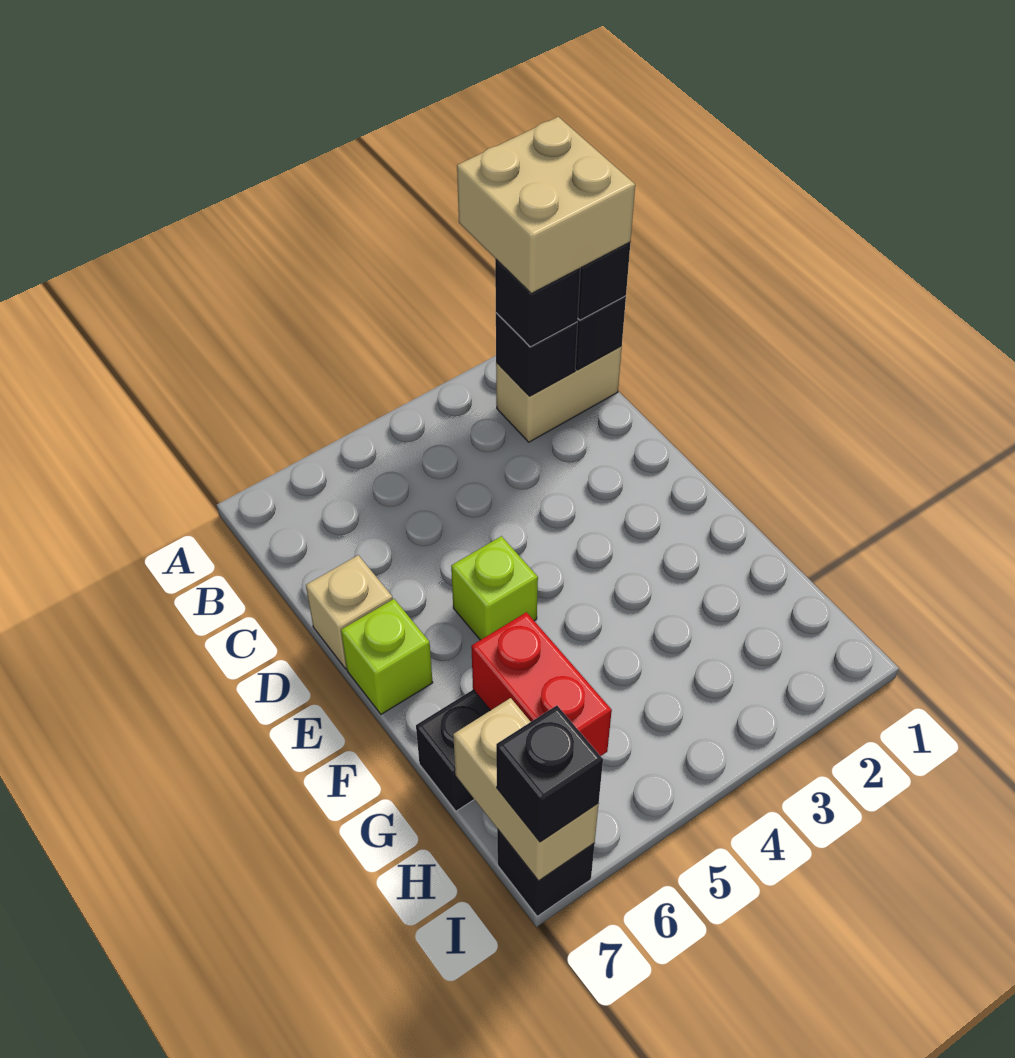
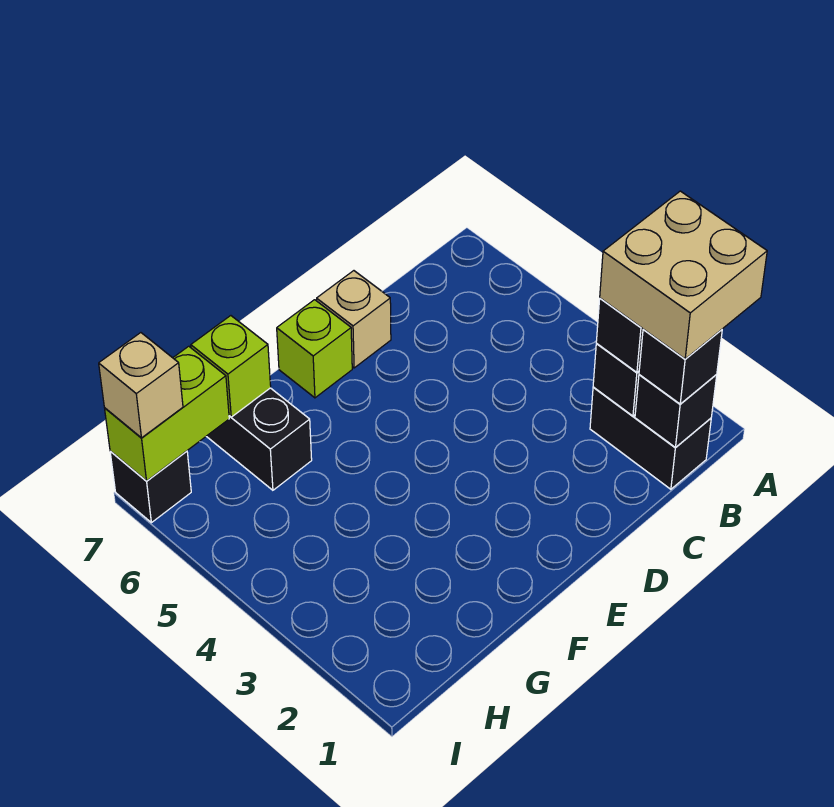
tan 1x2 brick [496,346,622,442] -> black 1x2 brick [590,387,711,489]
lime 1x1 brick [451,536,538,640] -> lime 1x1 brick moved to [191,316,271,417]
red 1x2 brick [471,612,612,756] -> none
tan 1x2 brick [453,698,599,881] -> lime 1x2 brick [105,346,229,481]
black 1x1 brick [496,706,603,842] -> tan 1x1 brick [99,333,183,438]

